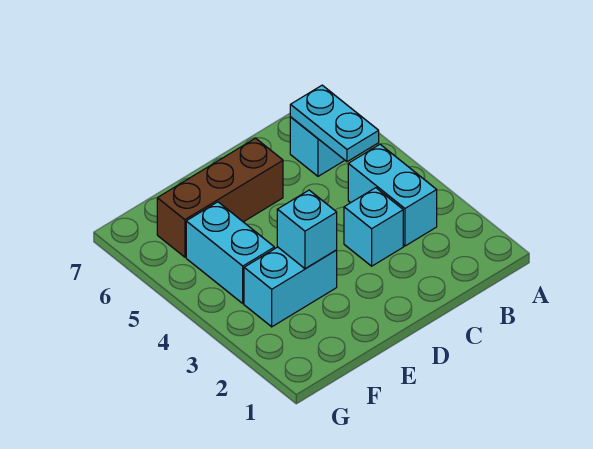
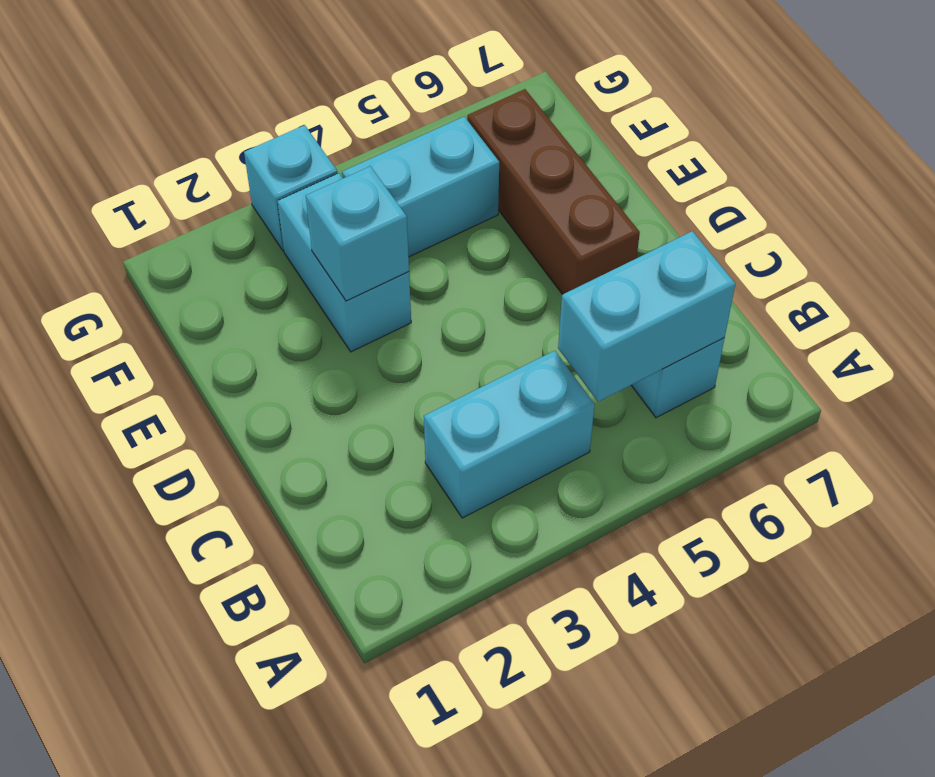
cyan 1x2 plate [290,85,379,162] -> cyan 1x2 brick [558,231,735,402]
cyan 1x1 brick [344,188,403,266] -> cyan 1x1 brick moved to [244,125,337,250]

